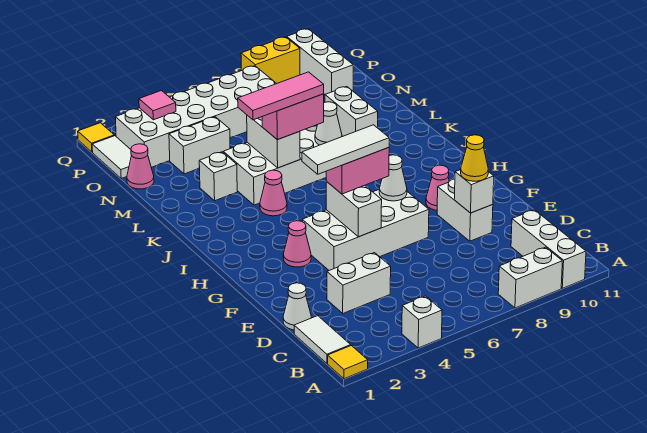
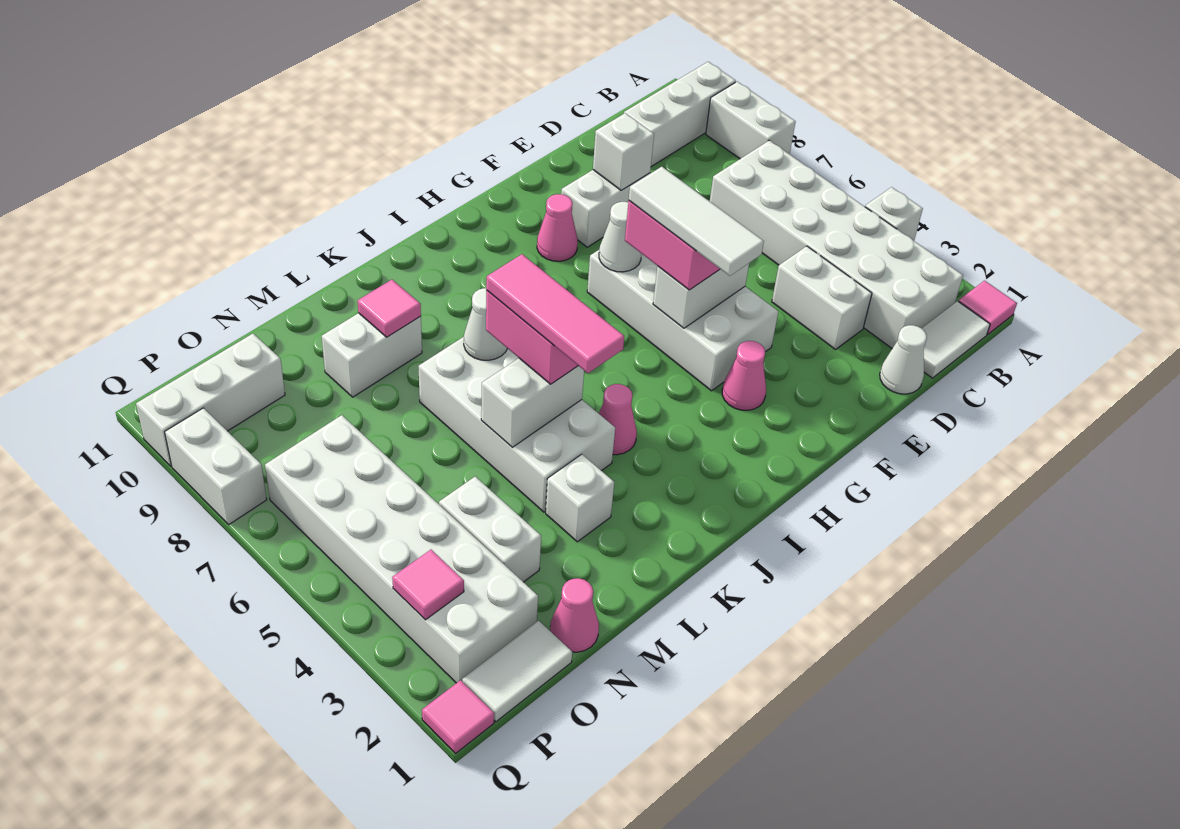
yellow 1x1 tile [328,346,368,379] -> pink 1x1 tile [958,281,1017,335]
none -> white 2x6 brick [710,140,963,348]
yellow 1x1 cone [461,135,488,181] -> none
none -> pink 1x1 tile [358,280,421,337]
yellow 1x1 tile [78,123,114,152] -> pink 1x1 tile [422,680,494,753]
yellow 1x2 brick [241,37,300,84] -> white 1x2 brick [165,408,267,524]

